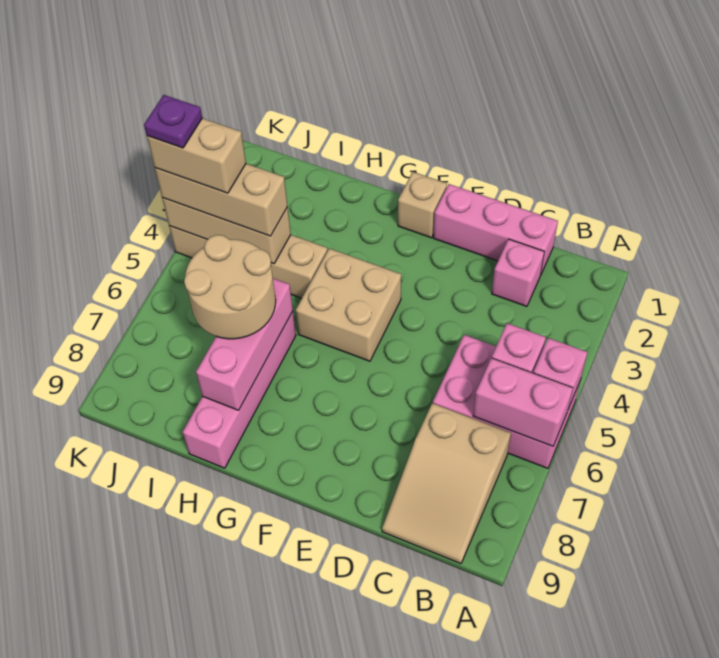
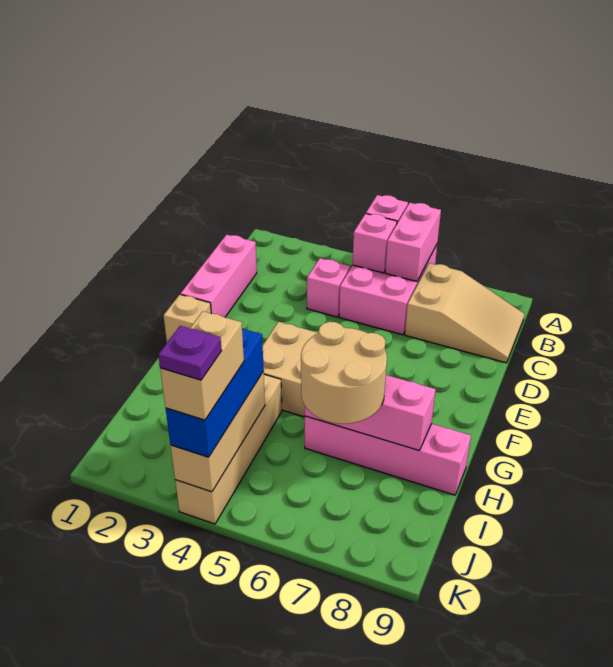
pink 1x1 brick [492,239,544,306] -> pink 1x1 brick moved to [307,258,350,317]
tan 1x3 brick [155,164,288,236] -> blue 1x3 brick [166,328,264,457]

